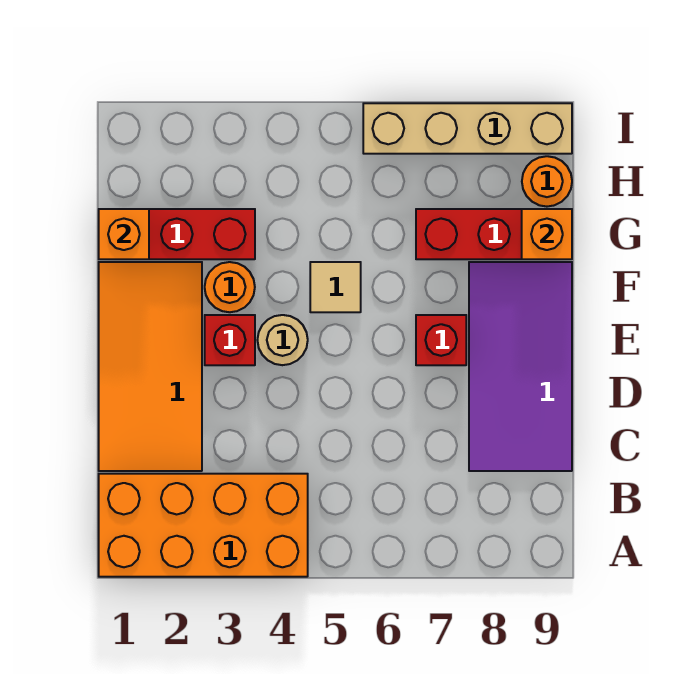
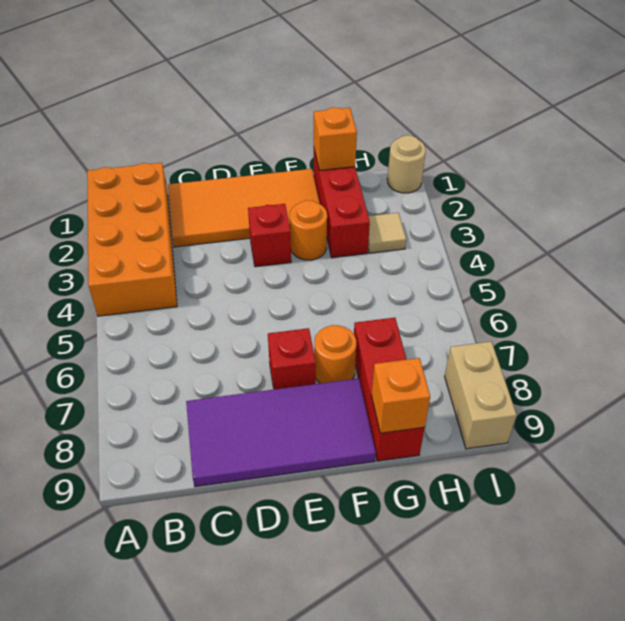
tan 1x1 round brick [257,315,308,365] -> tan 1x1 round brick moved to [387,135,426,193]
tan 1x1 tile [310,262,361,312] -> tan 1x1 tile moved to [368,213,406,253]
orange 1x1 round brick [522,156,572,207] -> orange 1x1 round brick moved to [314,325,356,383]
tan 1x4 brick [363,103,572,154] -> tan 1x2 brick [445,342,517,449]

